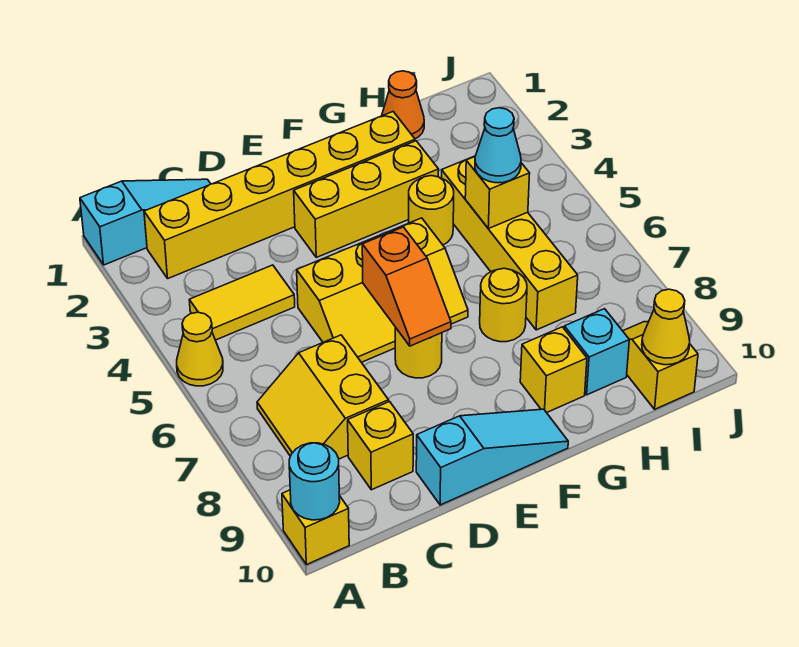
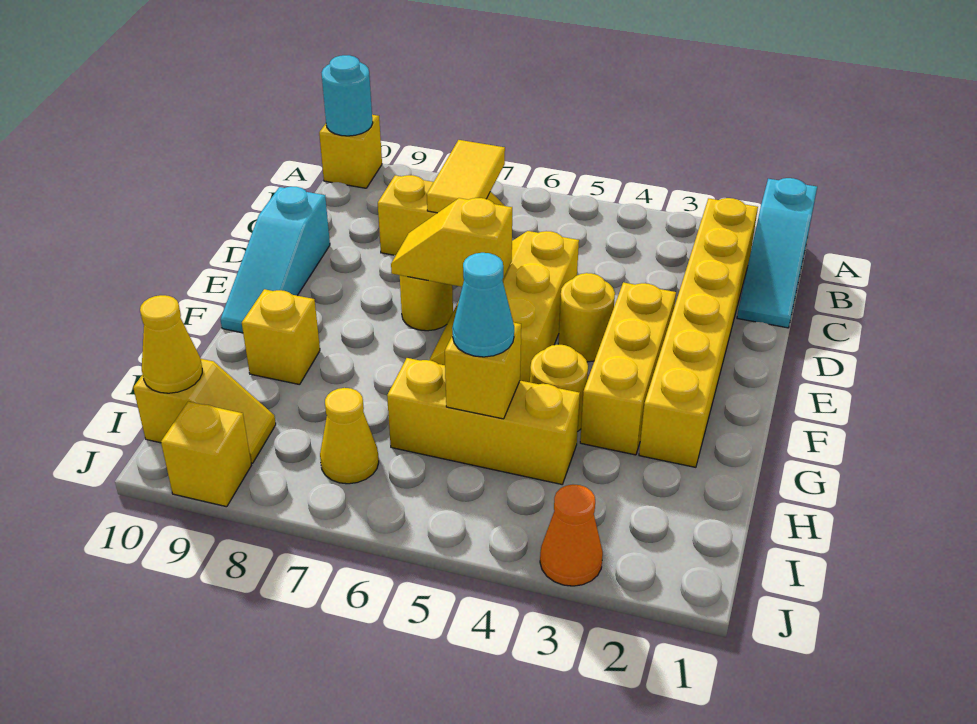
yellow 1x1 cone [177,312,223,386] -> yellow 1x1 cone moved to [320,388,379,484]
yellow 1x2 tile [189,265,295,340] -> yellow 1x2 tile moved to [427,140,505,213]
yellow 1x1 brick [348,402,413,490] -> yellow 1x1 brick moved to [161,401,251,507]
orange 1x2 slope [362,227,451,346] -> yellow 1x2 slope [391,198,512,287]
yellow 1x1 round brick [480,268,527,342] -> yellow 1x1 round brick moved to [558,273,615,362]
orange 1x1 cone [382,71,424,139] -> orange 1x1 cone moved to [540,484,603,586]
yellow 1x4 brick [442,156,578,330] -> yellow 1x3 brick [387,358,580,484]
cyan 1x1 brick [564,309,629,395] -> none

